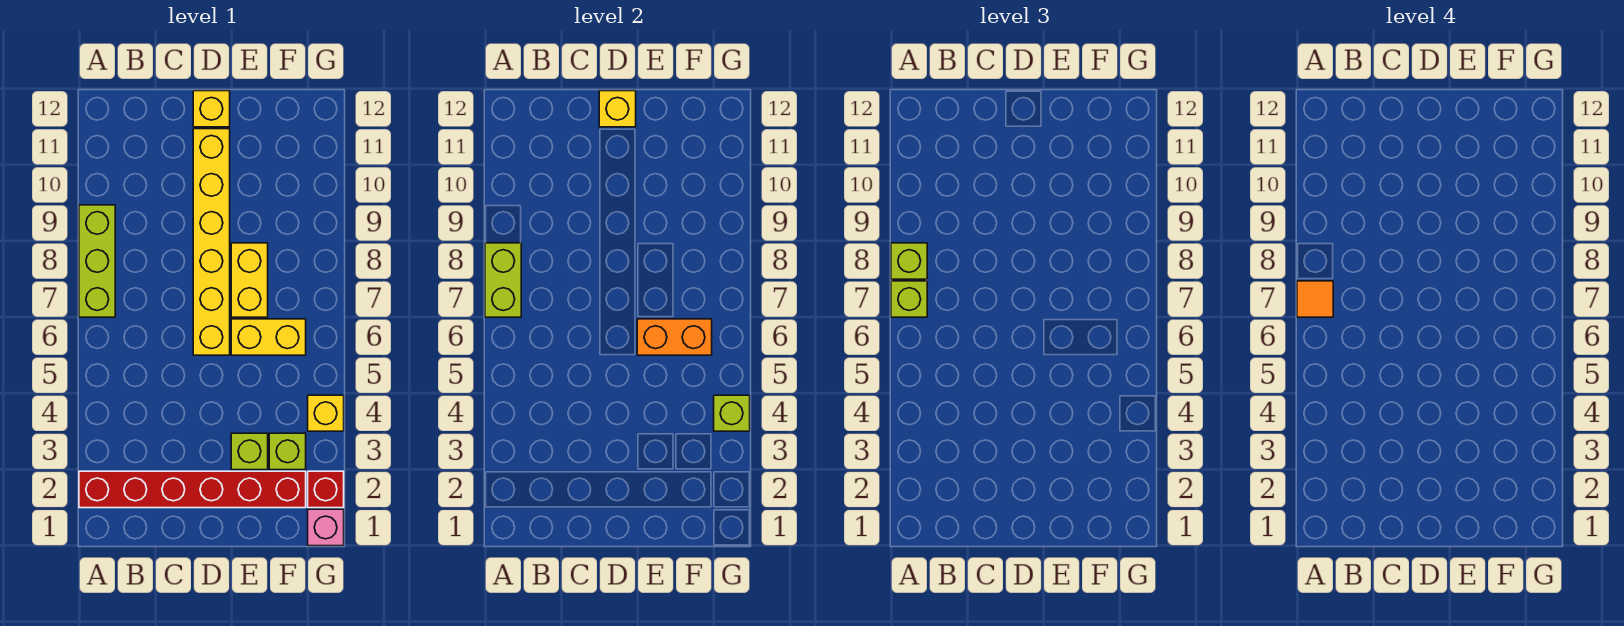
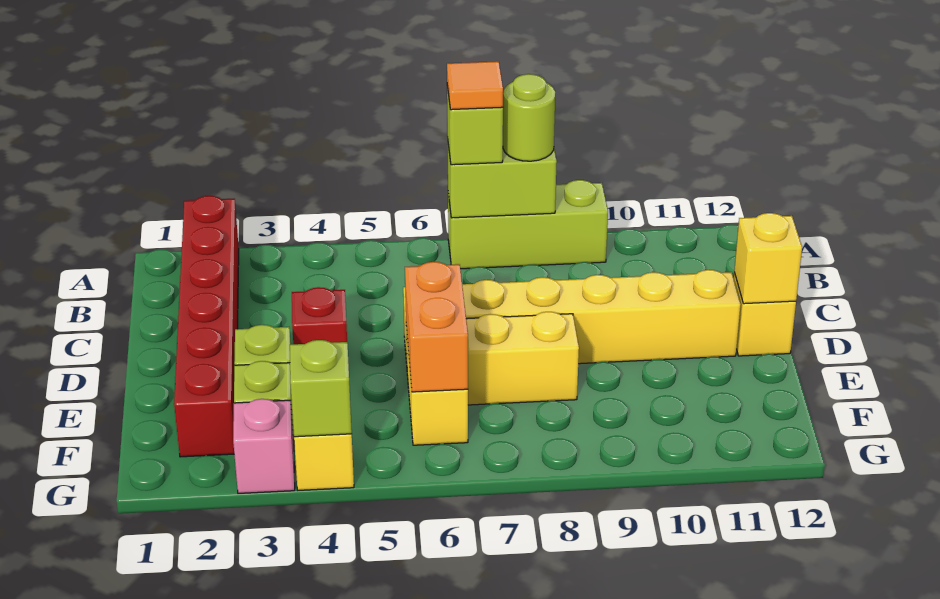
lime 1x1 brick [891,243,927,279] -> lime 1x1 round brick [503,74,555,161]
pink 1x1 brick [308,509,344,546] -> pink 1x1 brick moved to [233,399,295,493]
red 1x1 brick [308,471,344,508] -> red 1x1 brick moved to [292,287,347,344]

